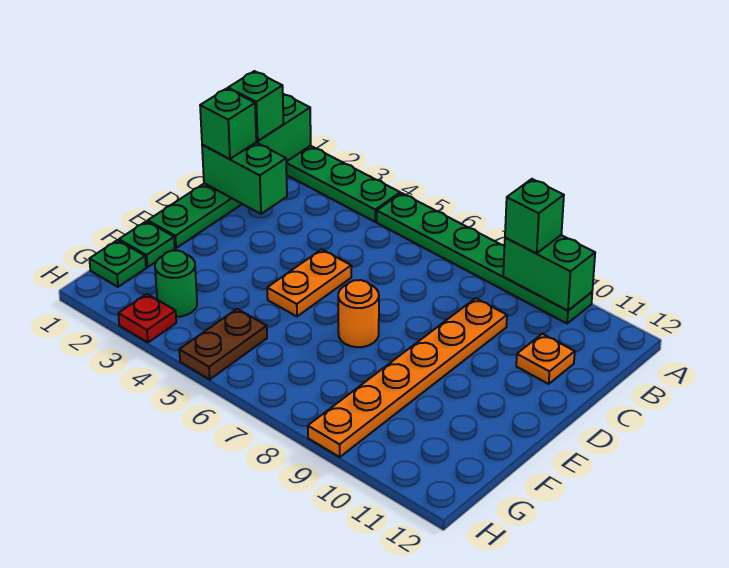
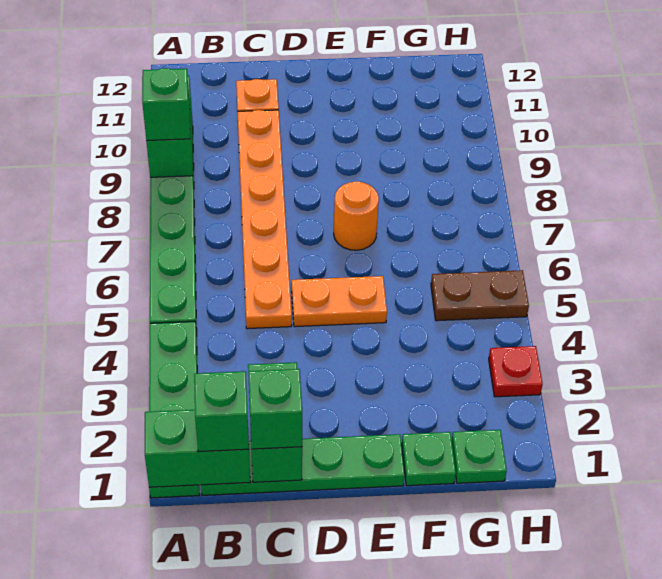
orange 1x6 plate [308,298,507,457] -> orange 1x6 plate turned to [237,110,292,329]
green 1x1 round brick [155,250,197,317] -> none

